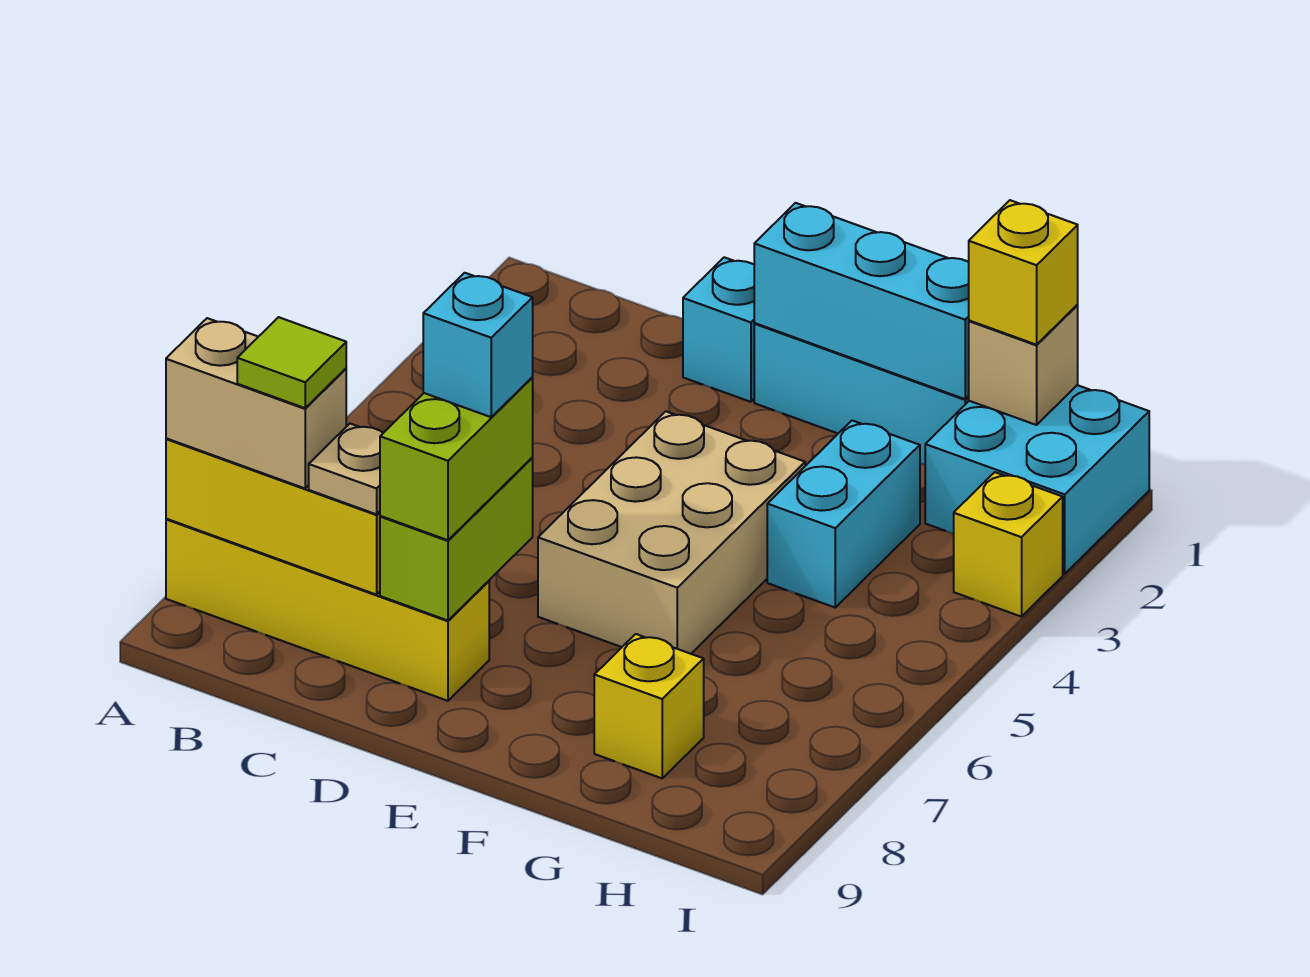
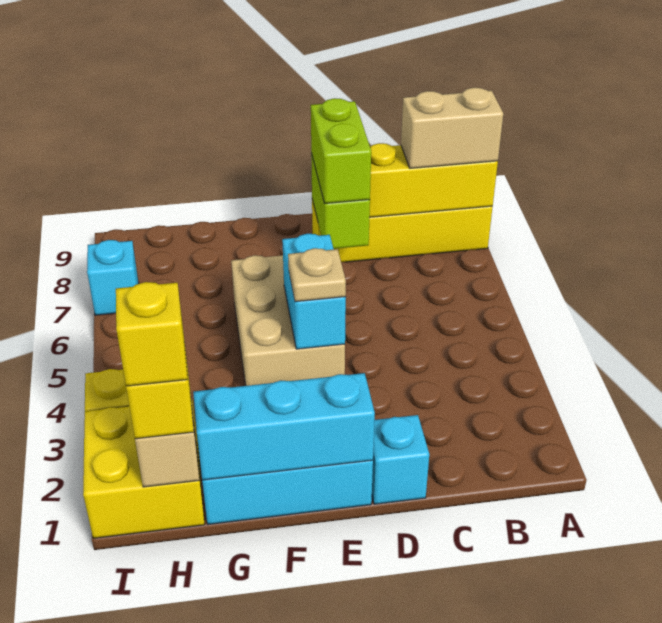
lime 1x1 tile [237,317,346,408] -> none
tan 1x1 plate [309,424,383,514] -> tan 1x1 plate moved to [288,248,346,302]
cyan 1x1 brick [423,273,533,417] -> cyan 1x1 brick moved to [87,240,139,315]
cyan 1x2 brick [767,420,920,607] -> cyan 1x2 brick moved to [282,234,346,349]
yellow 1x1 brick [594,634,704,778] -> yellow 1x1 brick moved to [116,282,188,386]
cyan 2x2 brick [925,385,1149,574] -> yellow 2x2 brick [83,400,205,538]

